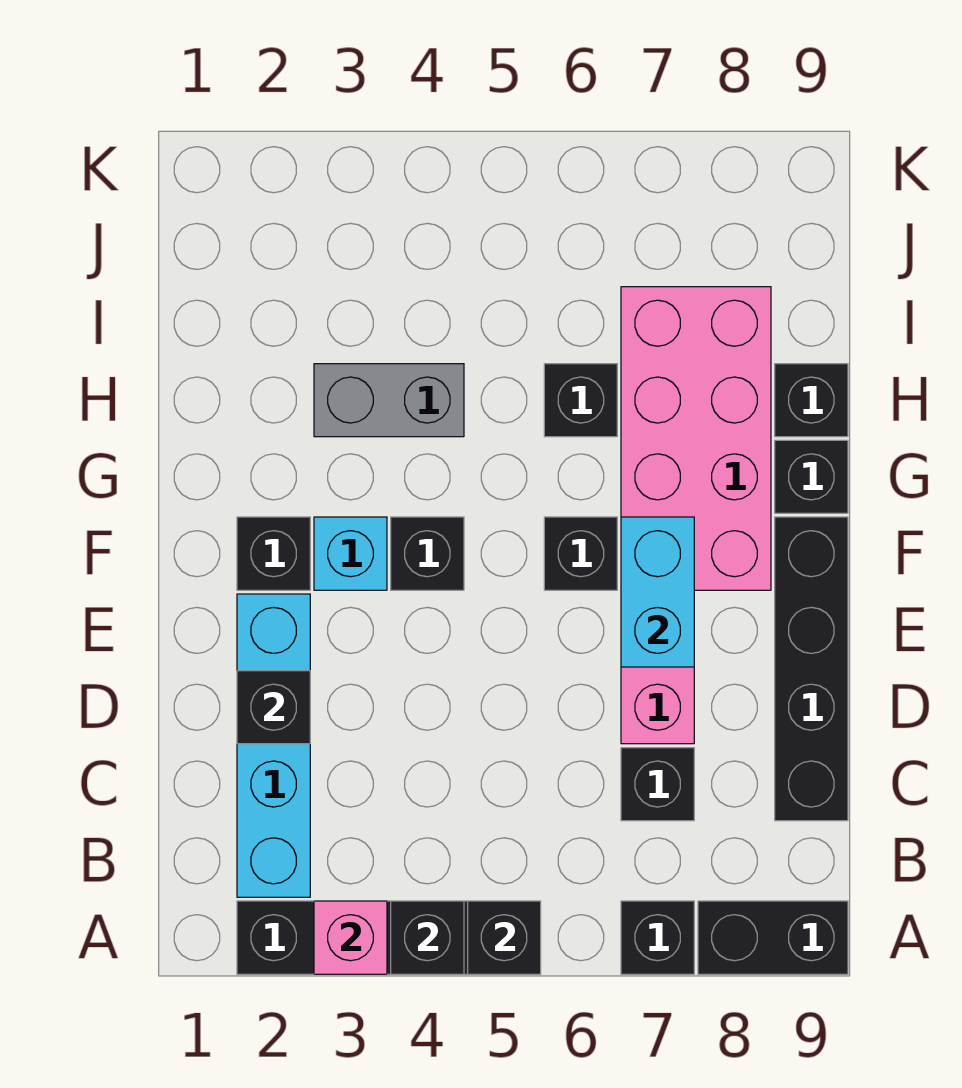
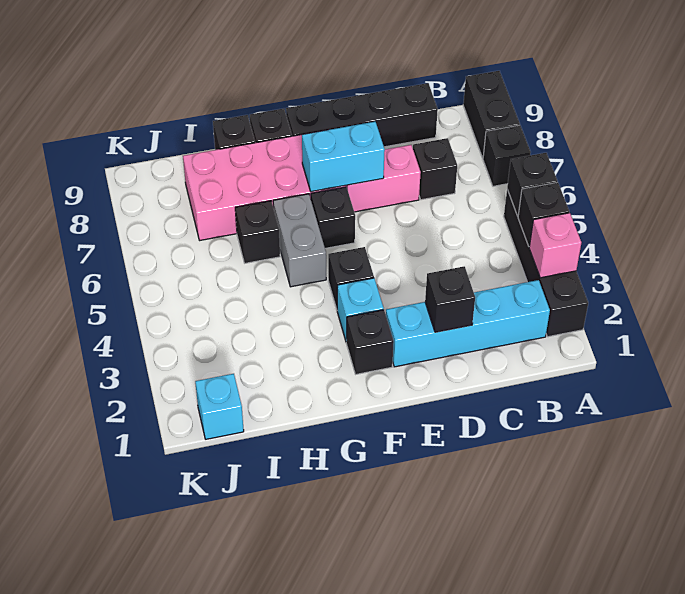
grey 1x2 brick [314,364,464,437] -> grey 1x2 brick moved to [273,194,326,287]
none -> cyan 1x1 brick [195,374,244,439]

